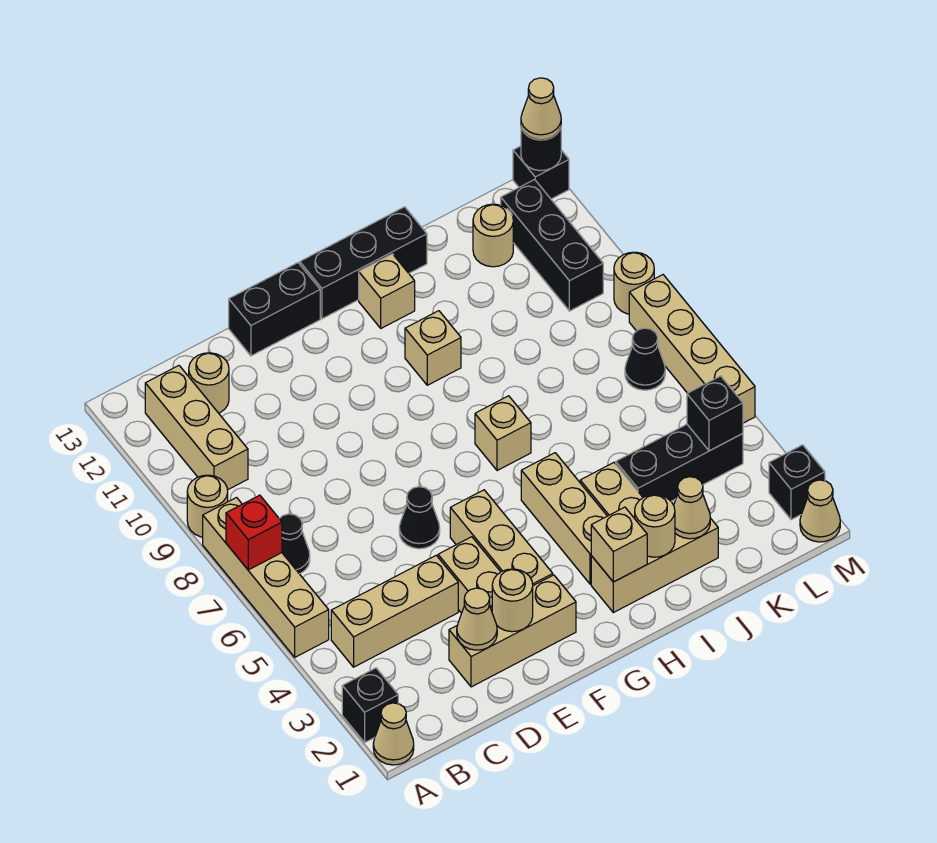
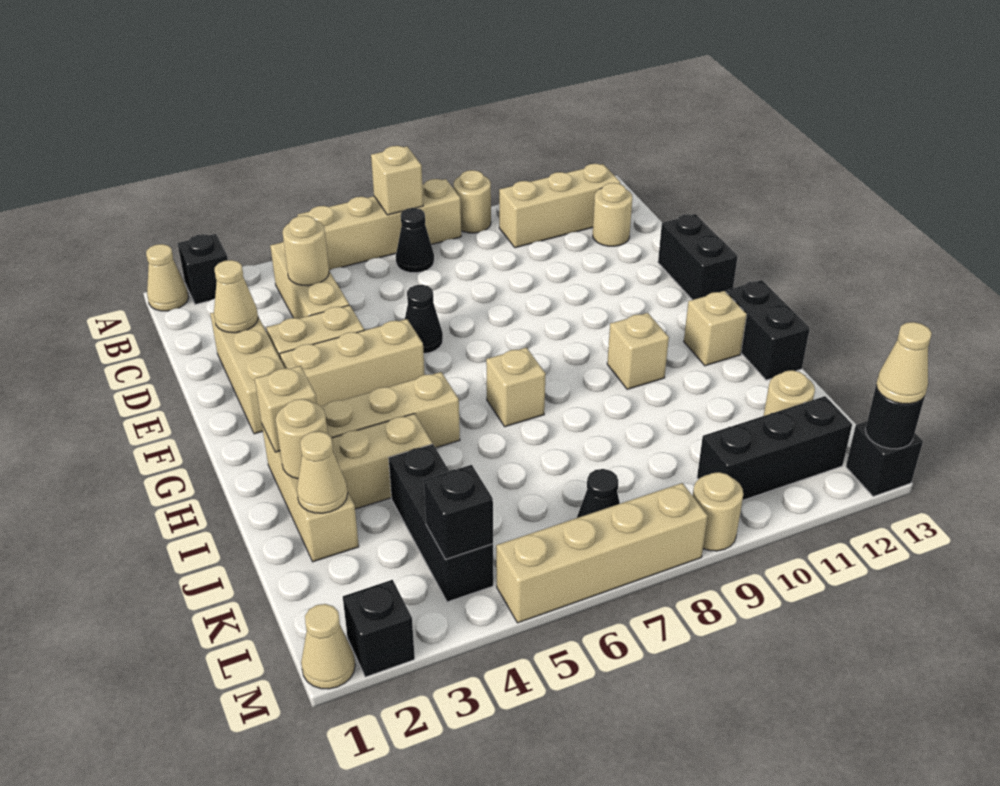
red 1x1 brick [226,495,282,570] -> tan 1x1 brick [371,146,423,215]
tan 1x1 round brick [492,569,533,632] -> tan 1x1 round brick moved to [283,216,329,286]
black 1x3 brick [300,207,427,319] -> black 1x2 brick [726,280,810,380]

